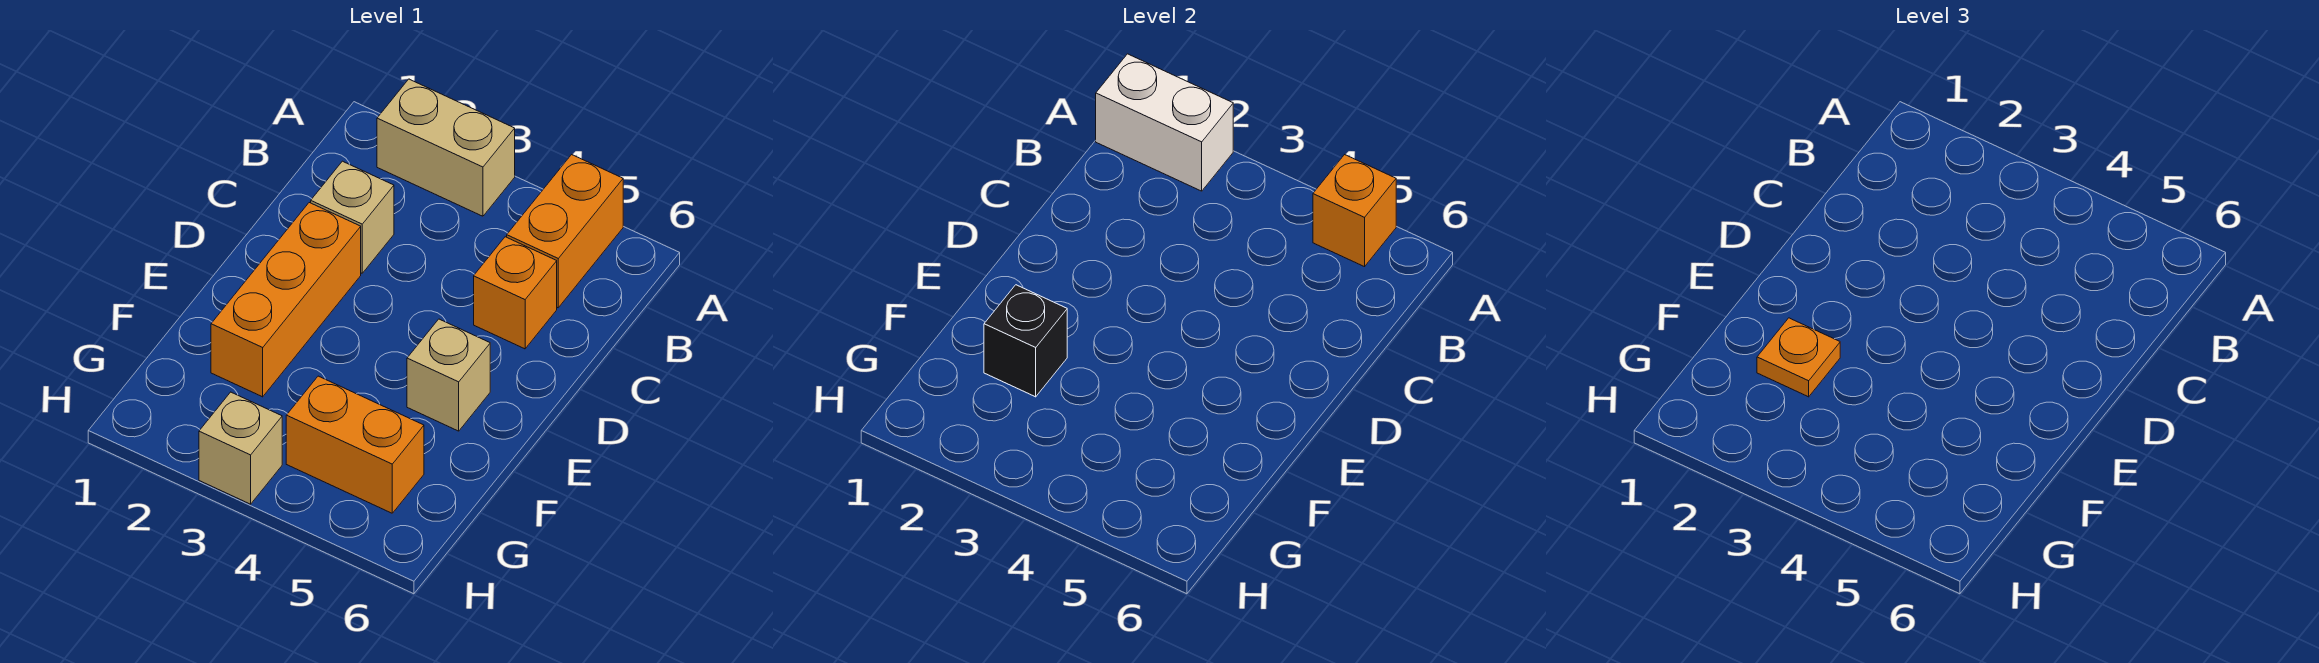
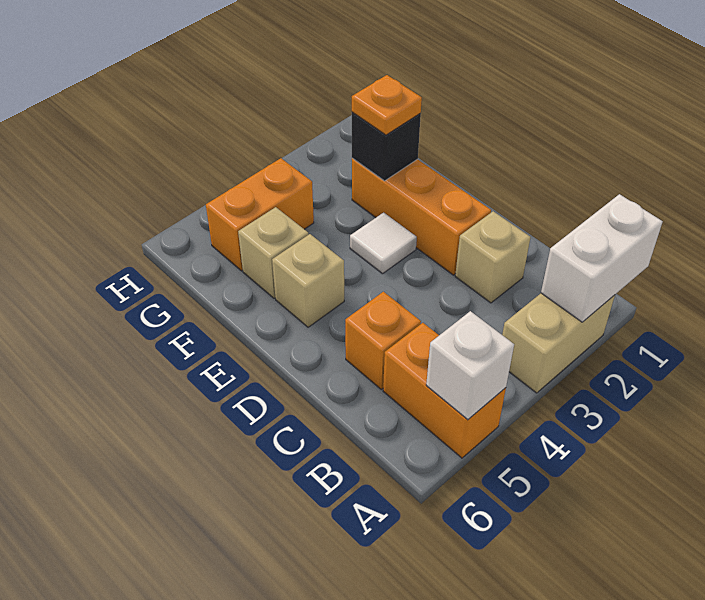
orange 1x1 brick [1313,155,1396,267] -> white 1x1 brick [426,311,514,420]
none -> white 1x1 tile [350,213,417,274]
tan 1x1 brick [199,392,282,504] -> tan 1x1 brick moved to [238,207,308,298]

